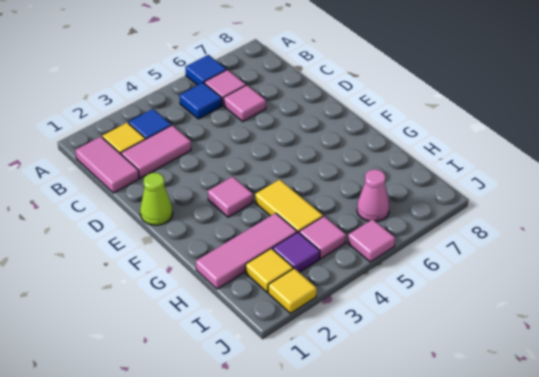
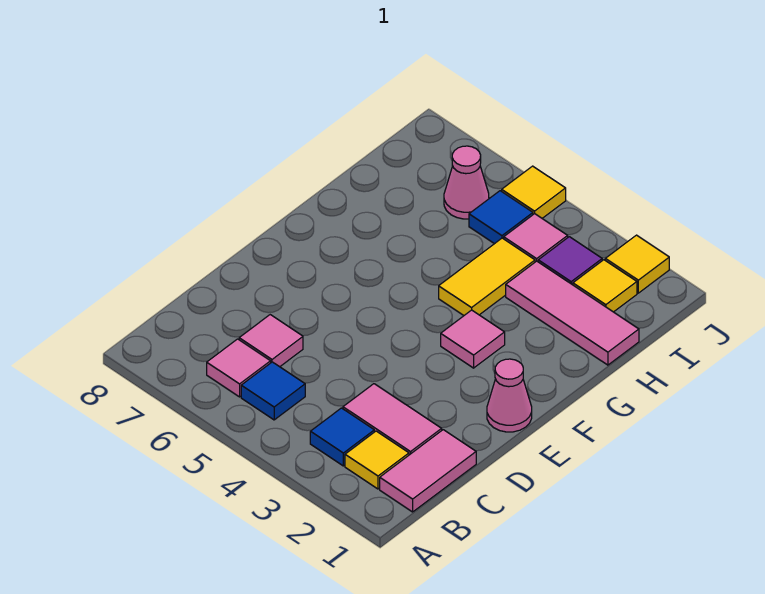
blue 1x1 tile [185,55,227,85] -> blue 1x1 tile moved to [469,191,533,244]
lime 1x1 cone [140,173,173,225] -> pink 1x1 cone [487,359,532,432]
pink 1x1 tile [348,219,395,262] -> yellow 1x1 tile [502,166,566,218]

